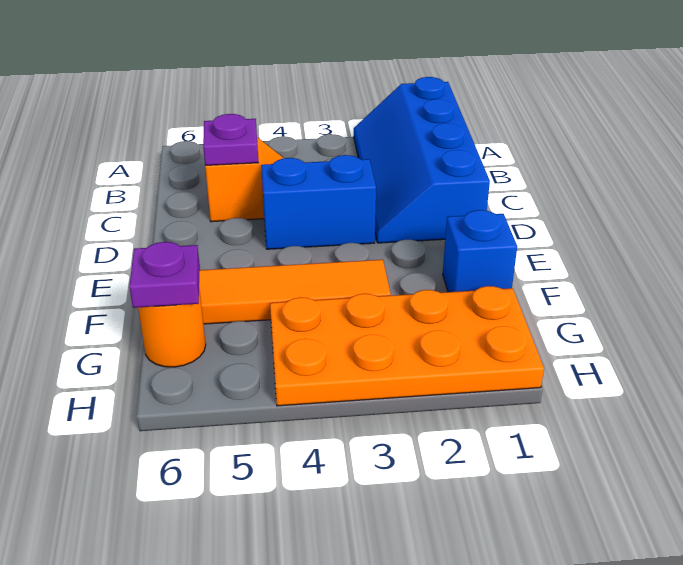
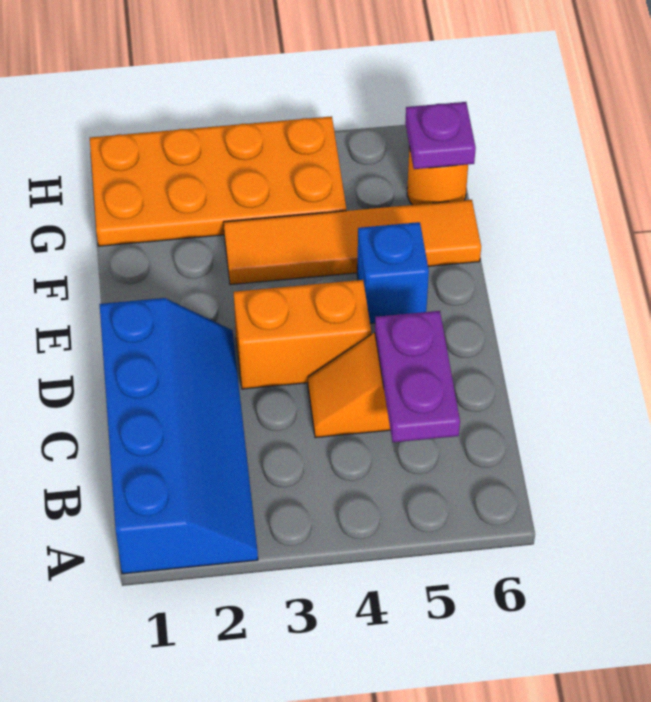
purple 1x1 plate [203,114,258,165] -> purple 1x2 plate [375,311,460,442]
blue 1x2 brick [261,155,376,249] -> orange 1x2 brick [234,280,371,389]
blue 1x1 brick [443,210,517,292] -> blue 1x1 brick moved to [357,222,429,323]

